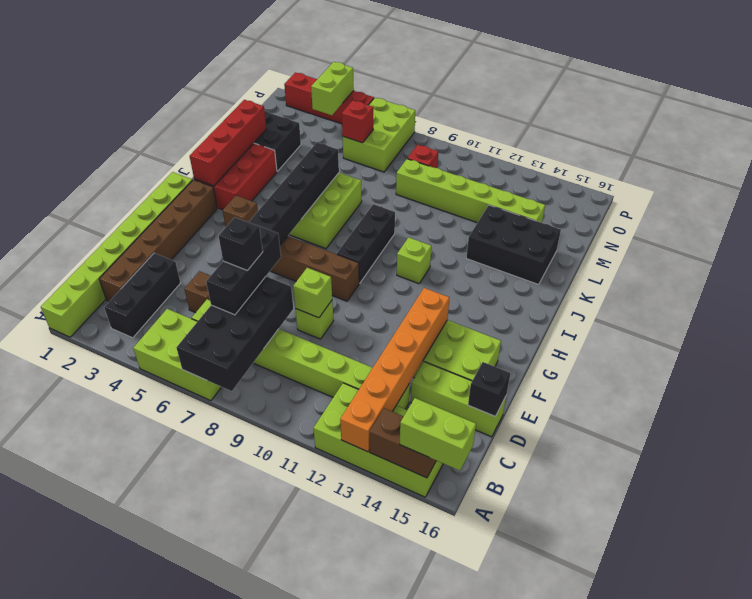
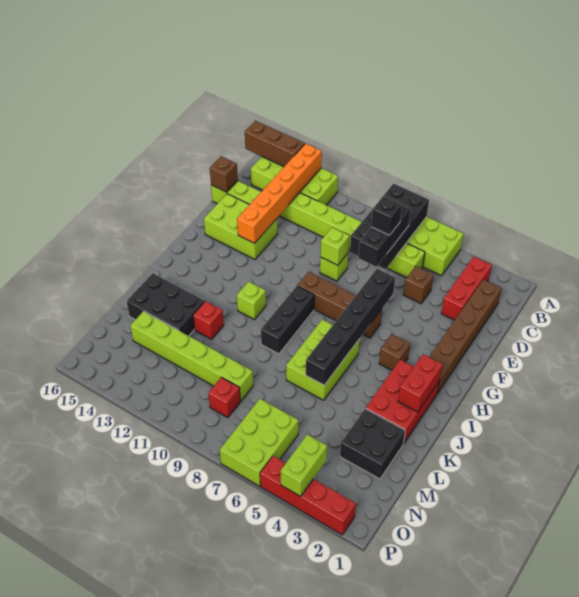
lime 1x8 brick [41,172,192,337] -> none
brown 1x2 brick [370,408,436,478] -> brown 1x3 brick [245,121,305,167]
lime 1x2 brick [400,398,476,471] -> none
black 1x3 brick [104,253,180,338] -> red 1x3 brick [441,257,492,320]
black 1x1 brick [468,362,510,416] -> brown 1x1 brick [210,156,238,192]
red 1x4 brick [190,100,267,186] -> red 1x2 brick [398,354,443,412]
red 1x1 brick [342,100,373,143] -> red 1x1 brick moved to [193,301,224,339]

